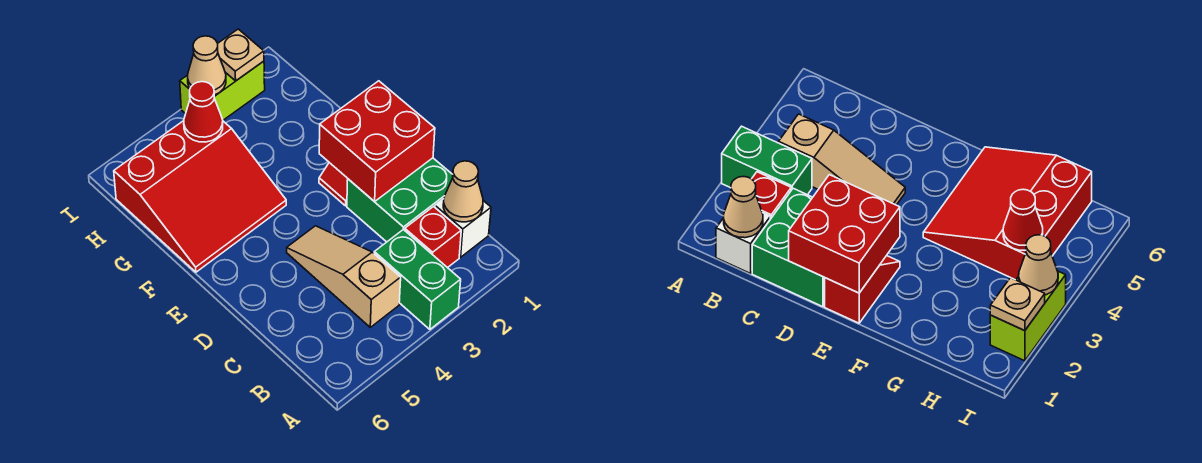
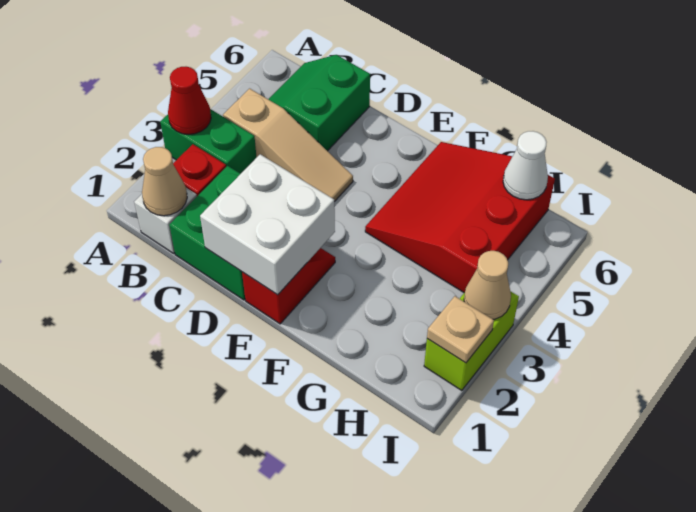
none -> green 2x2 slope [268,55,370,151]
red 2x2 brick [319,81,435,202] -> white 2x2 brick [200,154,335,295]
red 1x1 cone [184,82,223,142] -> red 1x1 cone moved to [168,67,211,134]
none -> white 1x1 cone [503,131,548,200]

